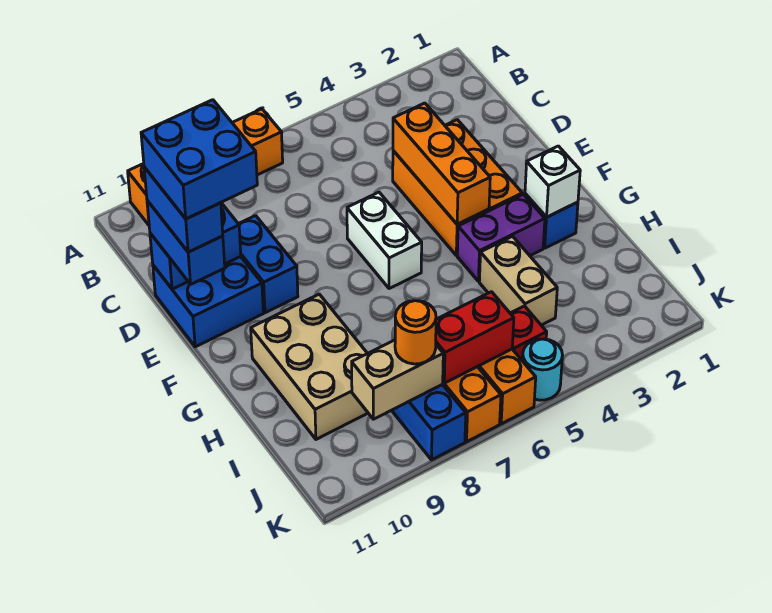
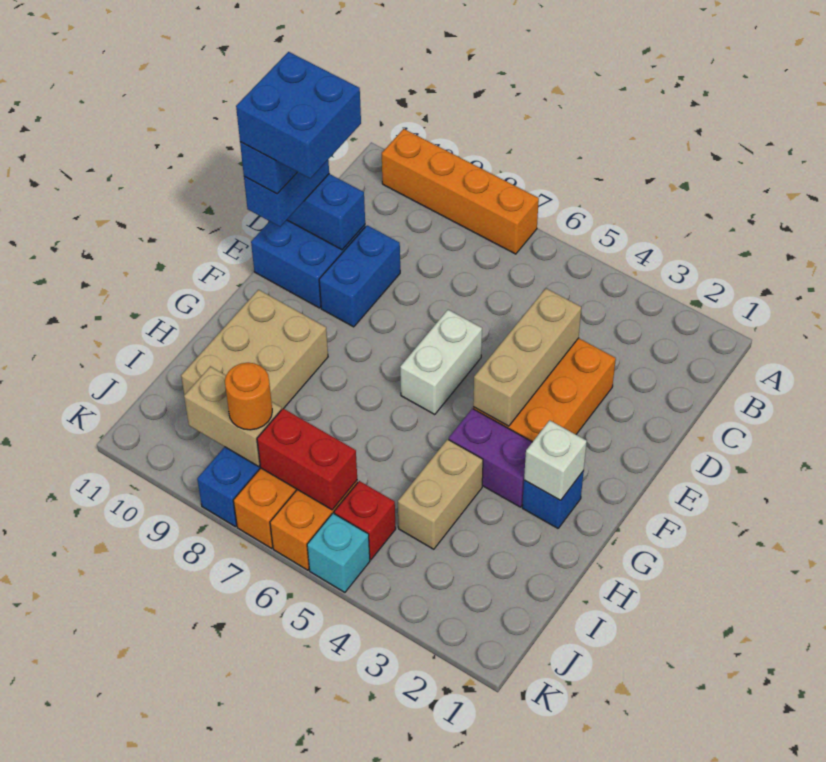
orange 1x3 brick [393,103,490,224] -> tan 1x3 brick [473,288,581,426]
cyan 1x1 round brick [522,339,562,400] -> cyan 1x1 brick [307,513,370,592]

